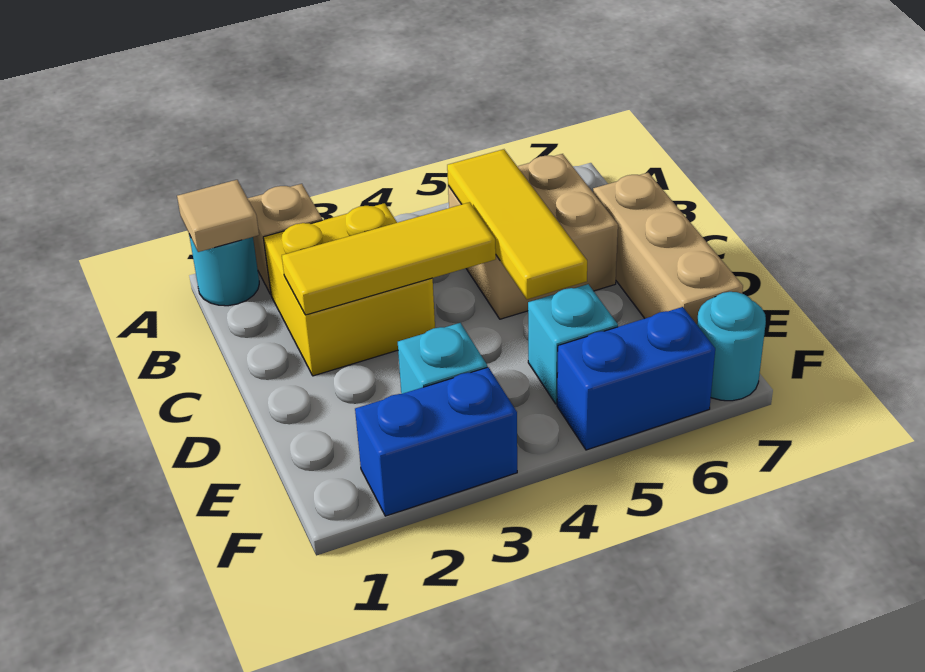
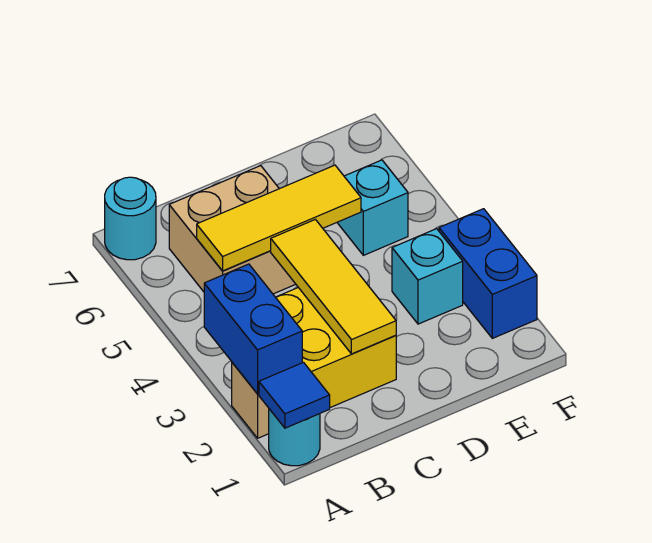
tan 1x1 tile [177,180,259,252] -> blue 1x1 tile [259,362,330,428]
tan 1x3 brick [593,173,743,324] -> none
blue 1x2 brick [557,307,715,450] -> blue 1x2 brick moved to [204,264,302,394]
cyan 1x1 round brick [697,292,766,401] -> cyan 1x1 round brick moved to [105,177,156,260]

